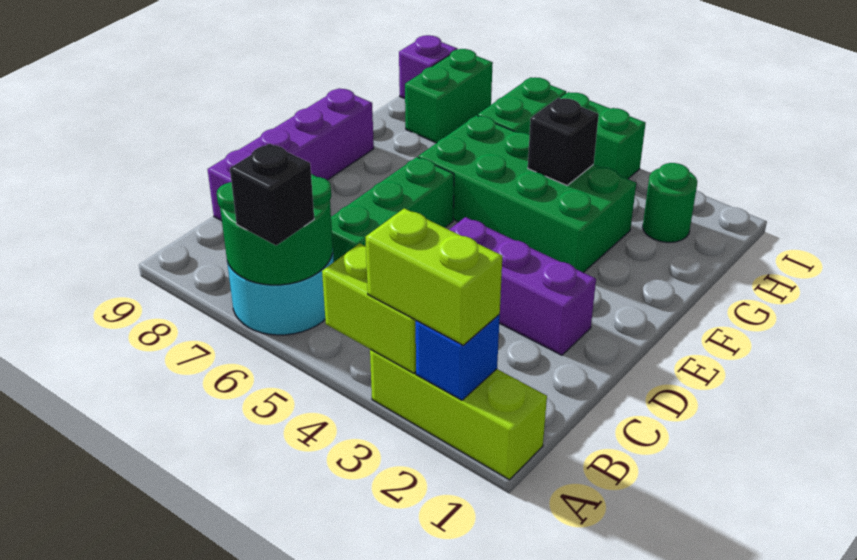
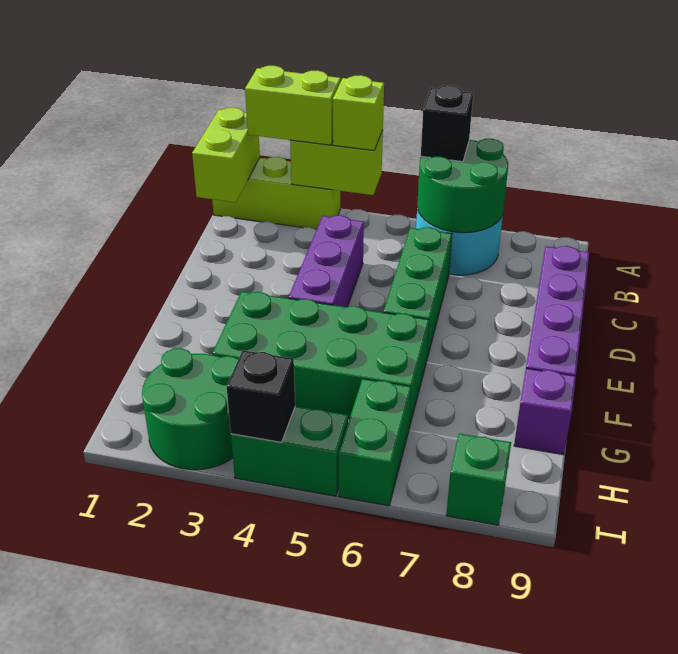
none -> lime 1x2 brick [192,108,260,202]
blue 1x1 brick [416,315,500,400] -> none
none -> lime 1x1 brick [333,75,384,150]
purple 1x3 brick [449,217,596,355] -> purple 1x3 brick turned to [289,215,364,307]
black 1x1 brick [528,98,599,185] -> black 1x1 brick moved to [227,350,295,442]
green 1x1 round brick [643,163,697,243] -> green 2x2 round brick [142,348,238,470]
green 1x2 brick [405,49,493,143] -> green 1x1 brick [446,434,511,525]
purple 1x1 brick [399,35,457,99] -> purple 1x1 brick moved to [514,368,576,454]

